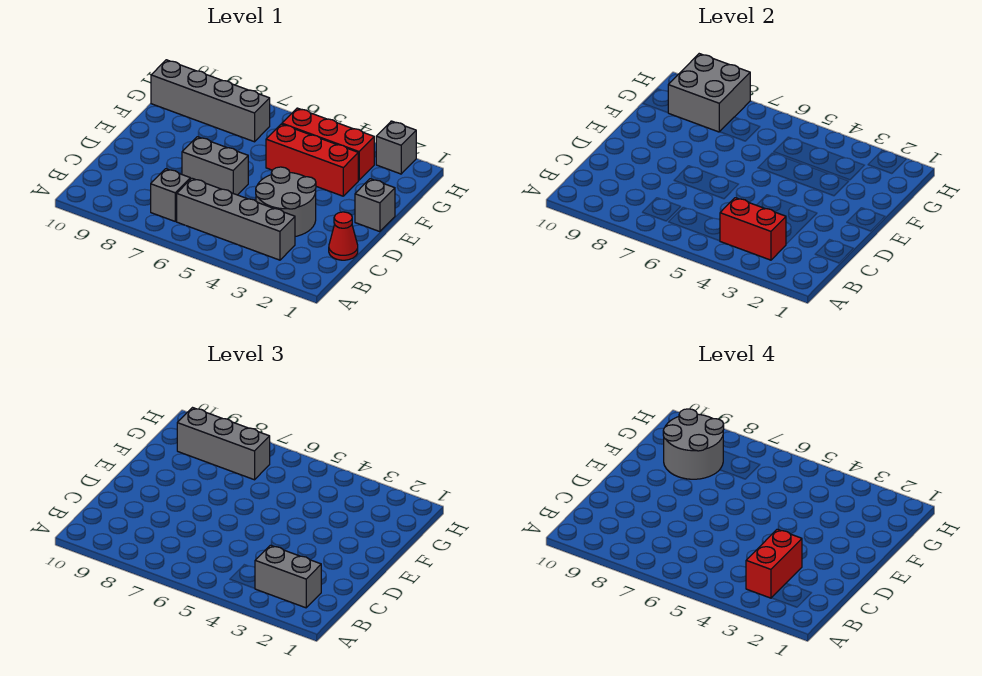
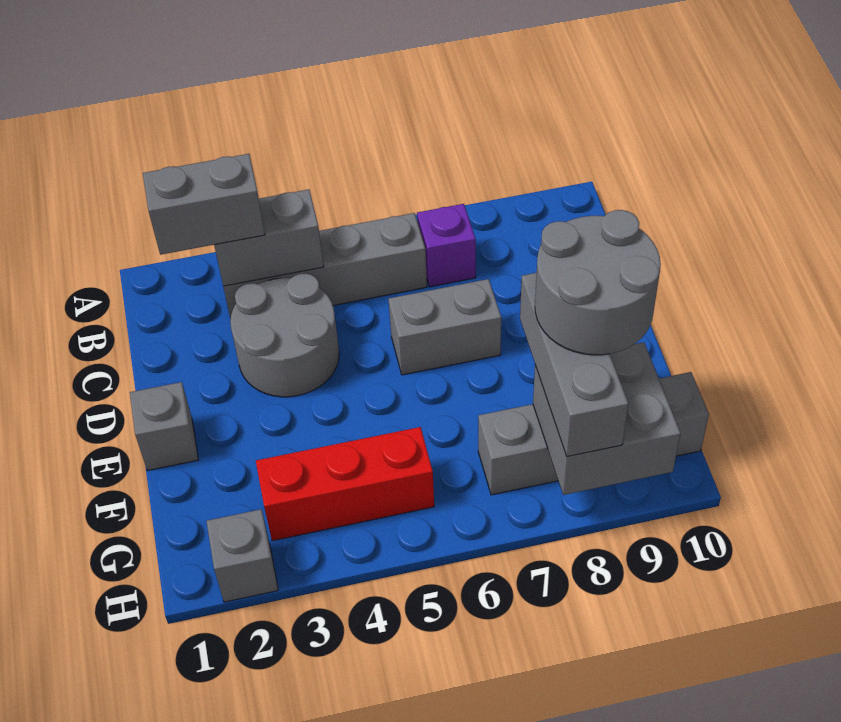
red 1x2 brick [720,198,786,260] -> grey 1x2 brick [214,189,324,286]
red 1x2 brick [746,529,802,598] -> none
grey 1x1 brick [151,169,190,221] -> purple 1x1 brick [417,204,476,287]
red 1x1 cone [329,212,358,260] -> none
red 1x3 brick [266,124,358,196] -> none
grey 1x3 brick [177,408,270,480] -> grey 1x3 brick turned to [520,273,628,456]

